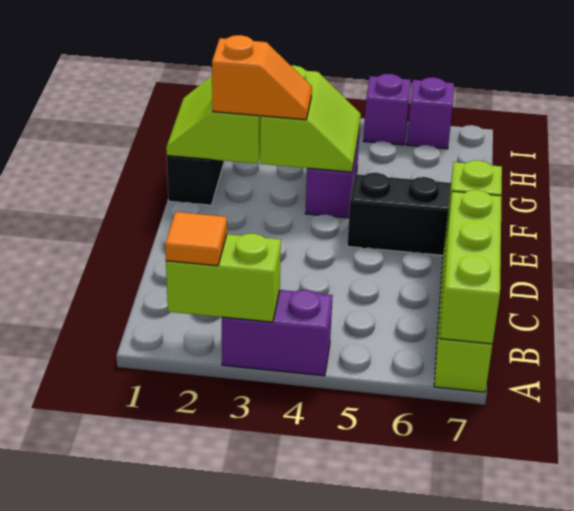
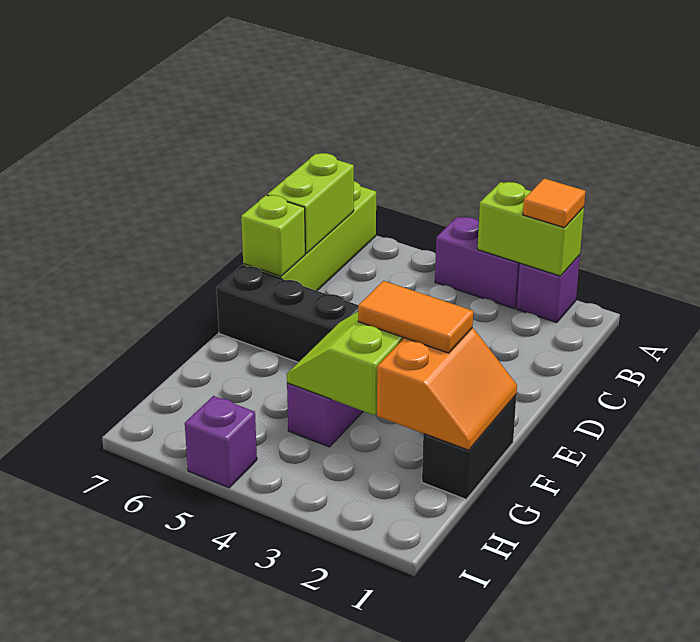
lime 1x3 brick [440,190,502,344] -> lime 1x2 brick [267,153,354,254]
lime 2x2 slope [166,76,261,164] -> orange 2x2 slope [377,328,517,450]
orange 1x2 slope [212,35,312,120] -> orange 1x2 tile [358,281,473,353]
purple 1x1 brick [407,77,454,149] -> purple 1x1 brick moved to [517,255,580,323]

